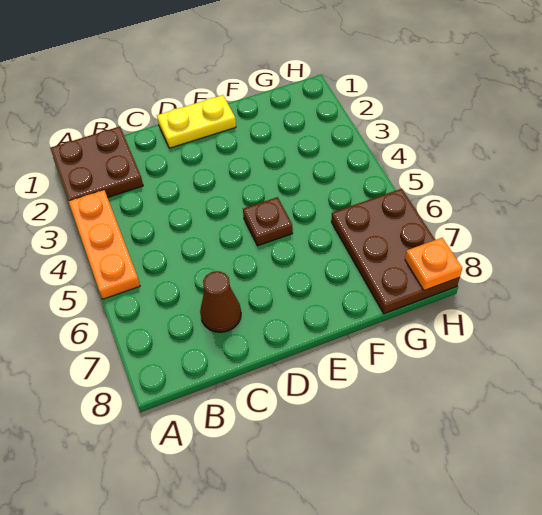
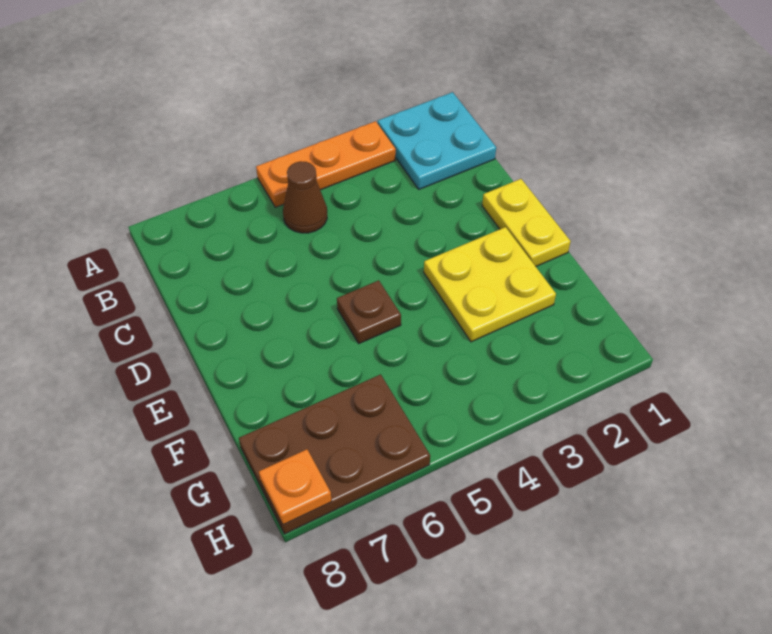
brown 2x2 plate [50,127,143,201] -> cyan 2x2 plate [378,92,496,189]
brown 1x1 cone [200,271,241,332] -> brown 1x1 cone moved to [283,161,327,233]
none -> yellow 2x2 plate [424,227,556,342]

